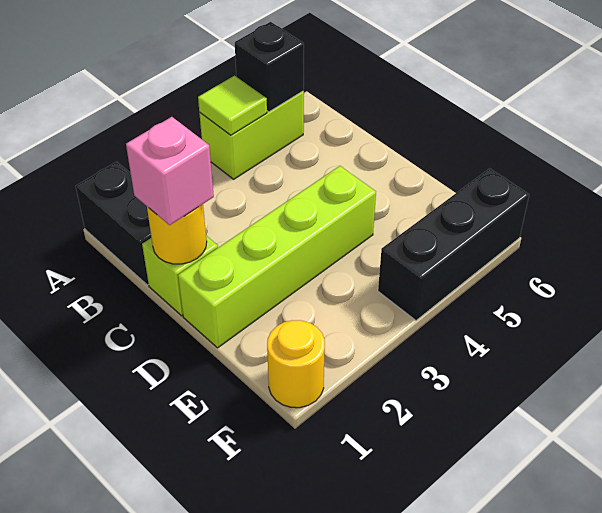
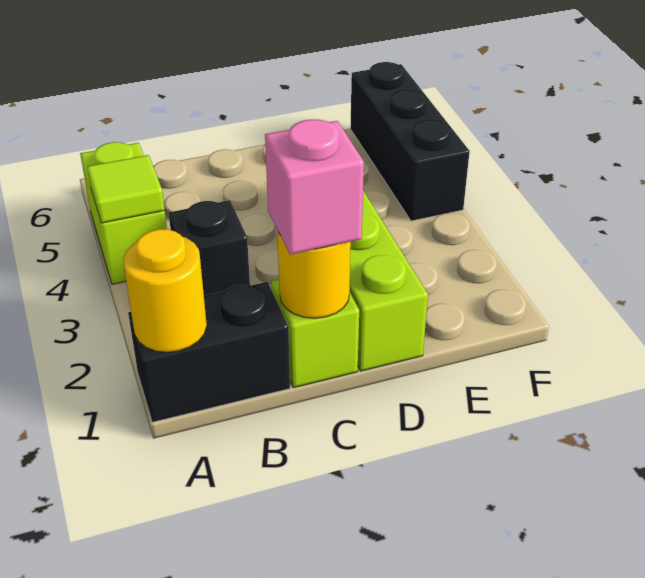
black 1x1 brick [235,22,304,112] -> black 1x1 brick moved to [169,200,250,296]
yellow 1x1 round brick [267,320,325,408] -> yellow 1x1 round brick moved to [123,229,207,352]

